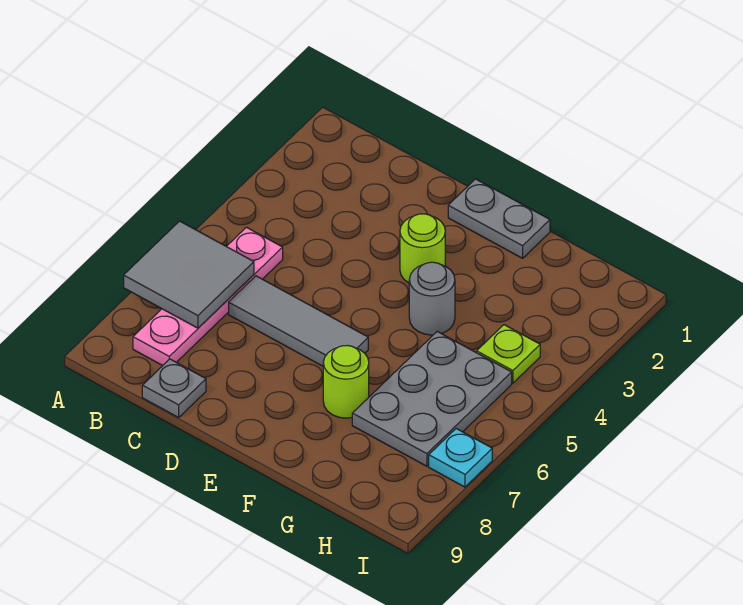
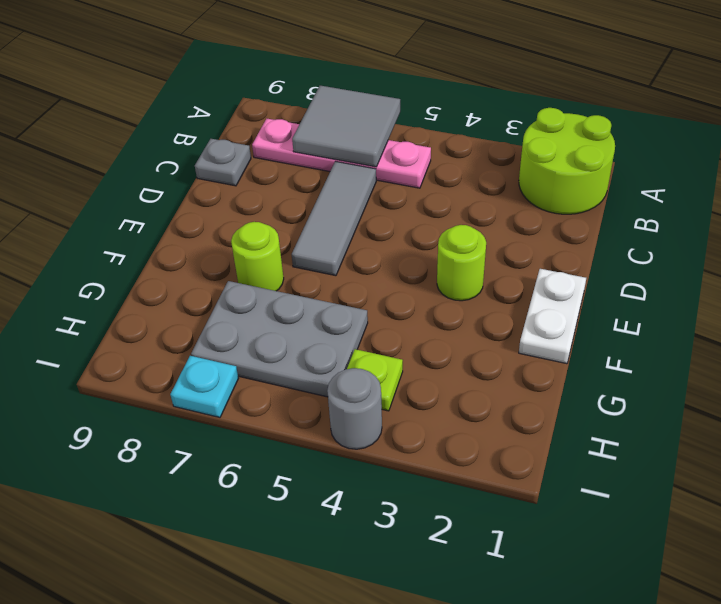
none -> lime 2x2 round brick [519,108,615,214]
grey 1x2 plate [448,179,550,258] -> white 1x2 plate [519,269,586,364]
grey 1x1 round brick [409,262,455,335] -> grey 1x1 round brick moved to [327,368,382,449]

